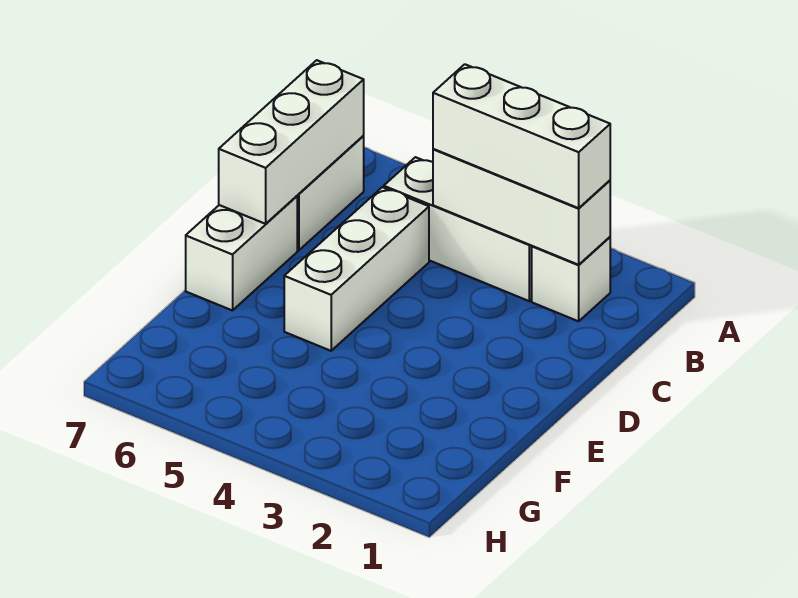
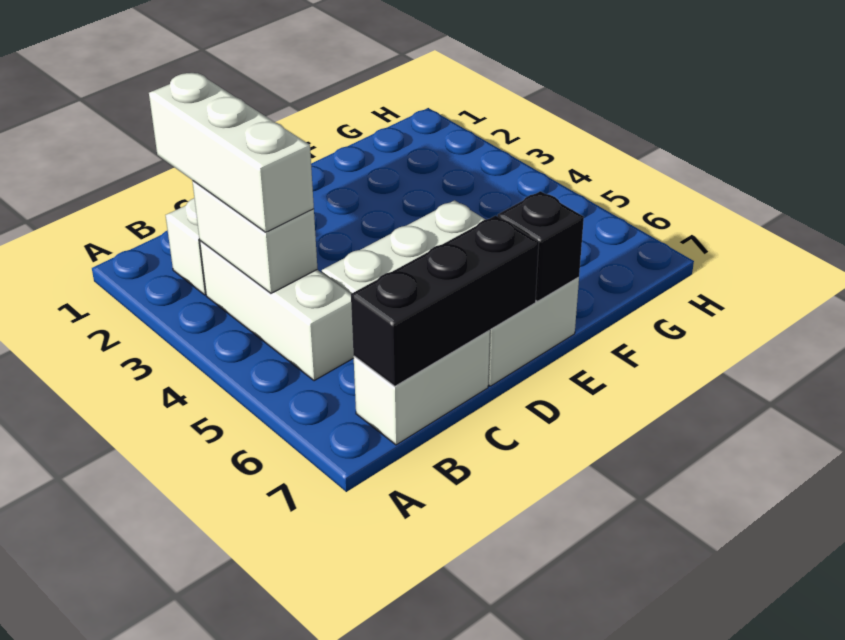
white 1x3 brick [433,149,610,265] -> white 1x2 brick [192,181,317,293]
white 1x3 brick [219,60,364,224] -> black 1x3 brick [351,216,539,386]
none -> black 1x1 brick [498,191,584,301]

